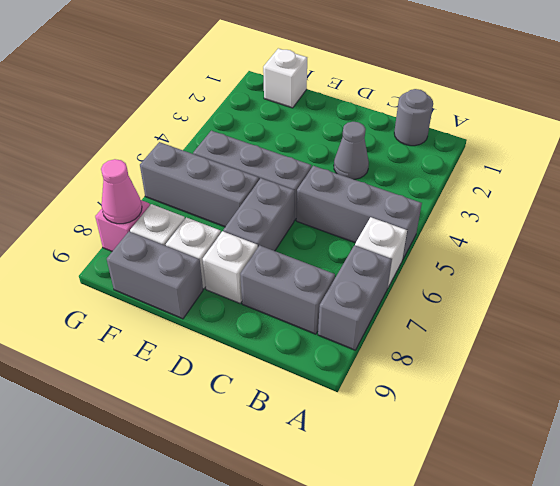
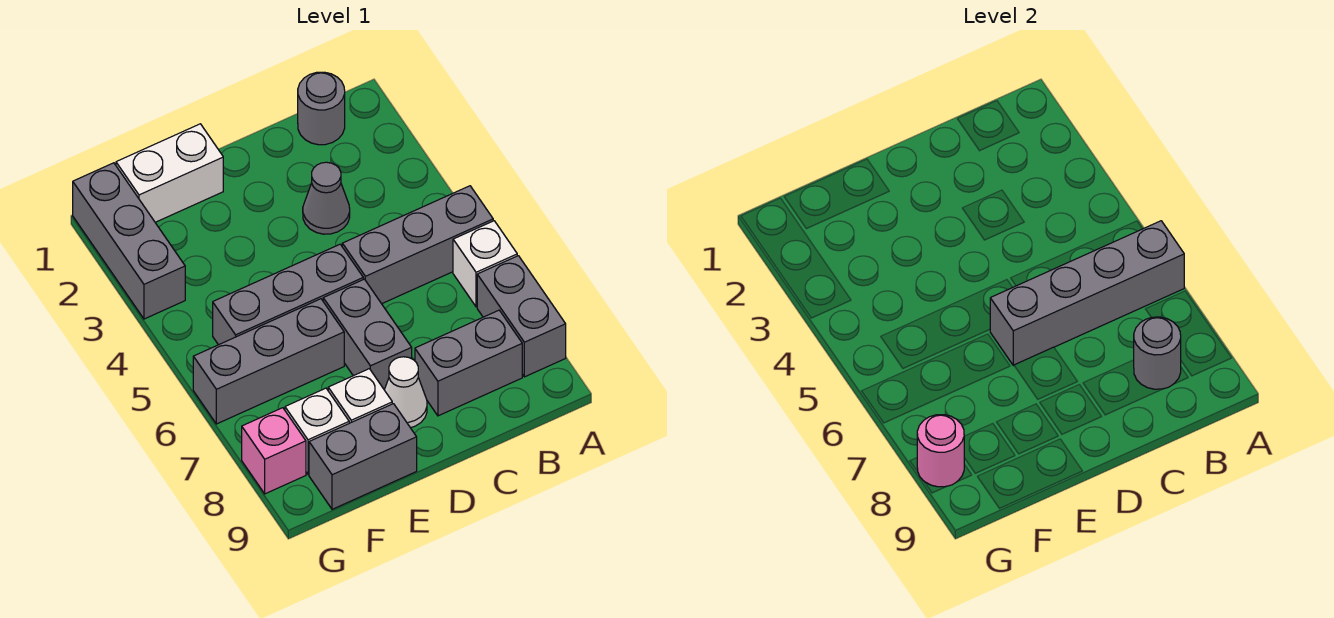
none -> grey 1x4 brick [990,221,1184,365]
none -> grey 1x1 round brick [1134,317,1181,389]
white 1x1 brick [203,231,258,303] -> white 1x1 cone [385,357,427,428]
white 1x1 brick [263,48,307,108] -> white 1x2 brick [116,124,223,222]
none -> grey 1x3 brick [73,163,185,319]
pink 1x1 cone [101,159,142,224] -> pink 1x1 round brick [917,415,964,487]

